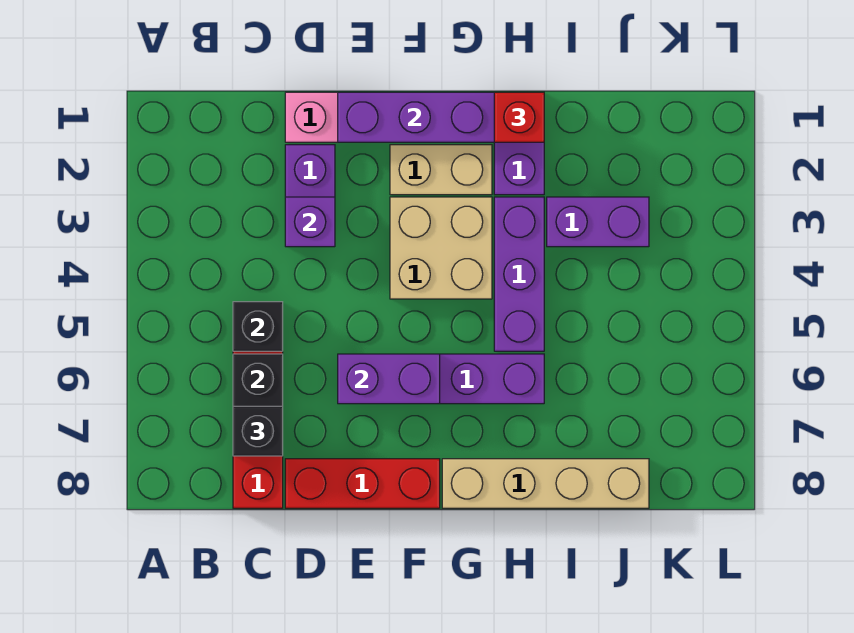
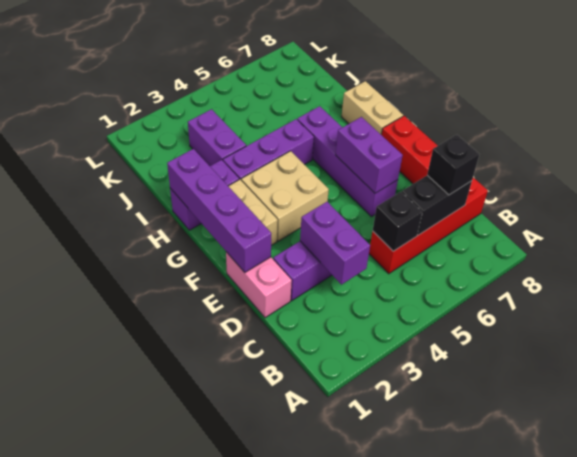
purple 1x1 brick [285,197,335,247] -> purple 1x2 brick [300,202,370,285]
tan 1x4 brick [442,459,649,508] -> tan 1x2 brick [342,81,403,135]
red 1x1 brick [494,92,544,142] -> none

